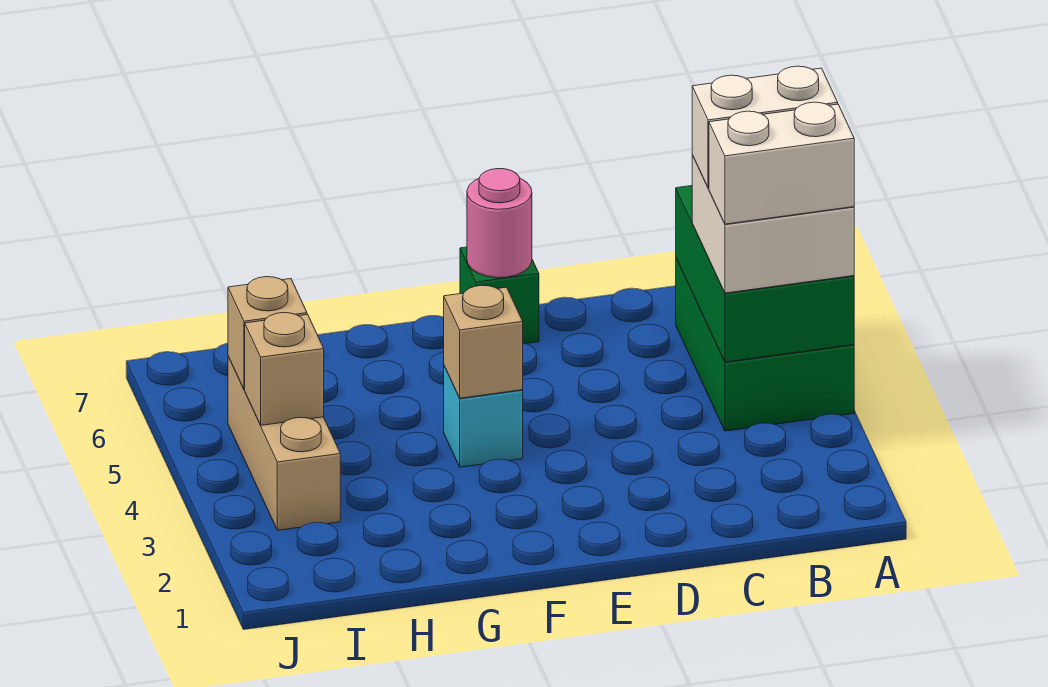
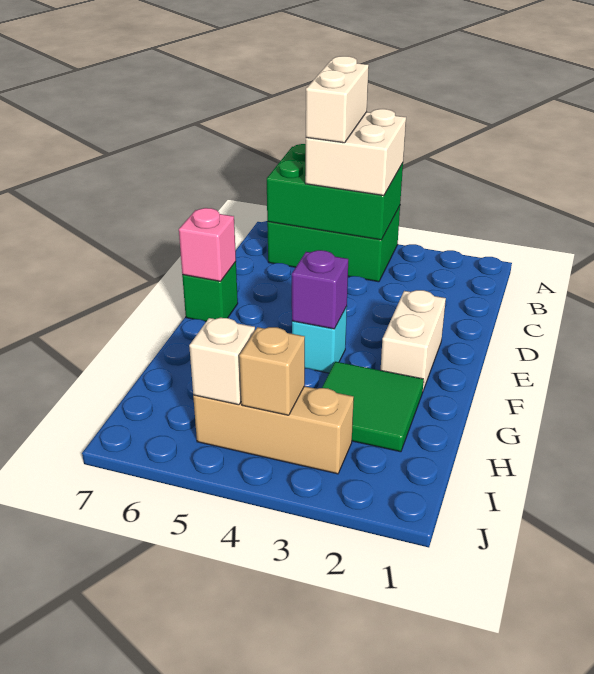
white 1x2 brick [709,102,854,224] -> white 1x2 brick moved to [381,290,446,390]
pink 1x1 round brick [467,169,532,278] -> pink 1x1 brick [179,208,236,281]
tan 1x1 brick [444,285,523,398] -> purple 1x1 brick [292,250,348,329]
none -> green 2x2 tile [322,362,424,452]
tan 1x1 brick [228,277,307,390] -> white 1x1 brick [189,318,255,405]

